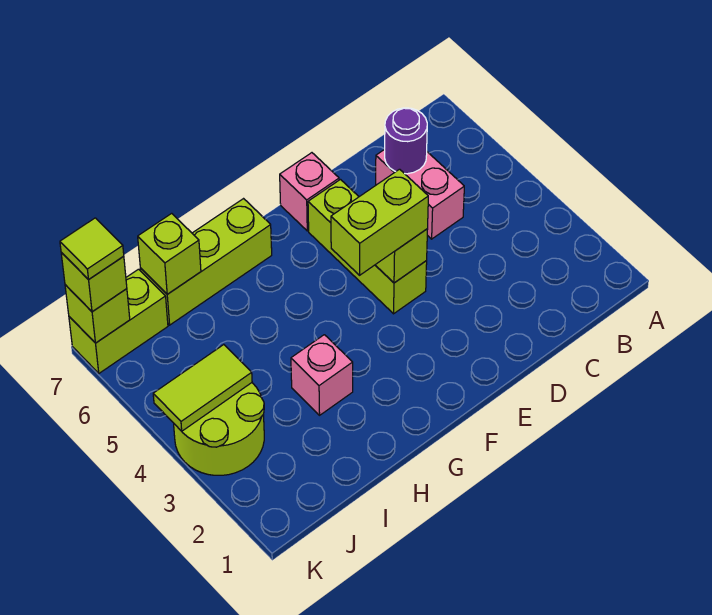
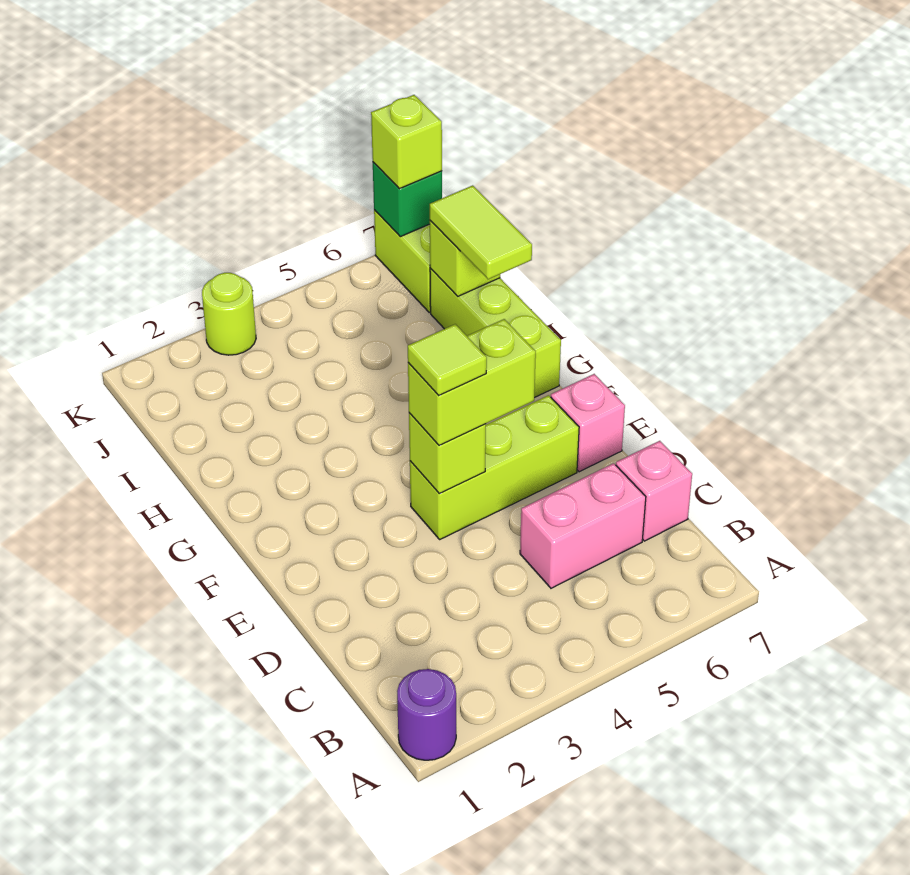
purple 1x1 round brick [385,108,427,174] -> purple 1x1 round brick moved to [397,669,456,760]
lime 1x2 brick [331,169,428,275] -> lime 1x2 brick turned to [408,319,536,445]
pink 1x1 brick [291,335,353,415] -> pink 1x1 brick moved to [616,441,692,541]
lime 2x2 round brick [174,383,264,475] -> lime 1x1 round brick [202,273,256,355]
lime 1x2 tile [153,345,252,431] -> lime 1x2 tile moved to [430,185,532,279]
lime 1x1 brick [65,285,130,343] -> green 1x1 brick [373,162,442,237]
lime 1x1 tile [60,218,124,279] -> lime 1x1 tile moved to [408,324,487,395]

